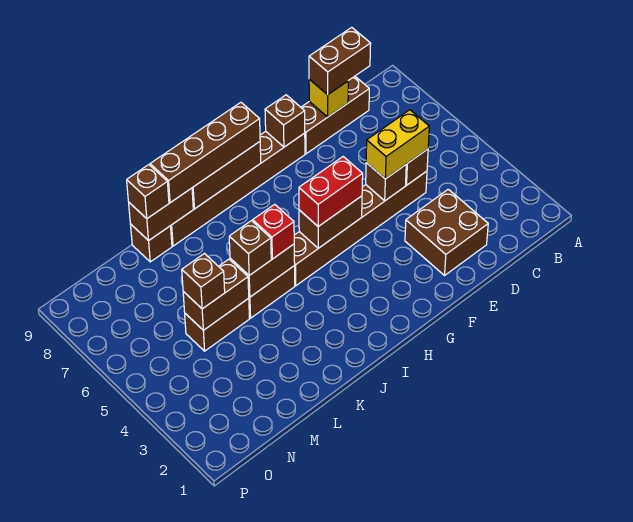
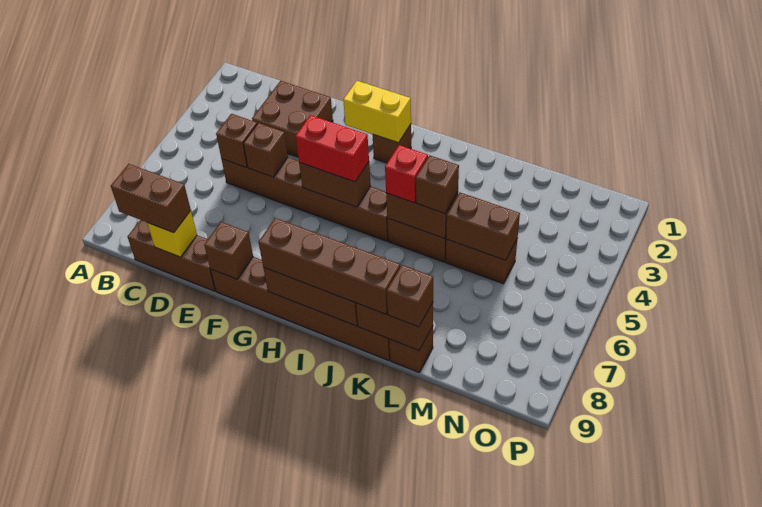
yellow 1x2 brick [366,110,429,179] -> yellow 1x2 brick moved to [343,81,411,143]
brown 1x1 brick [182,254,225,309] -> brown 1x1 brick moved to [372,124,411,163]

